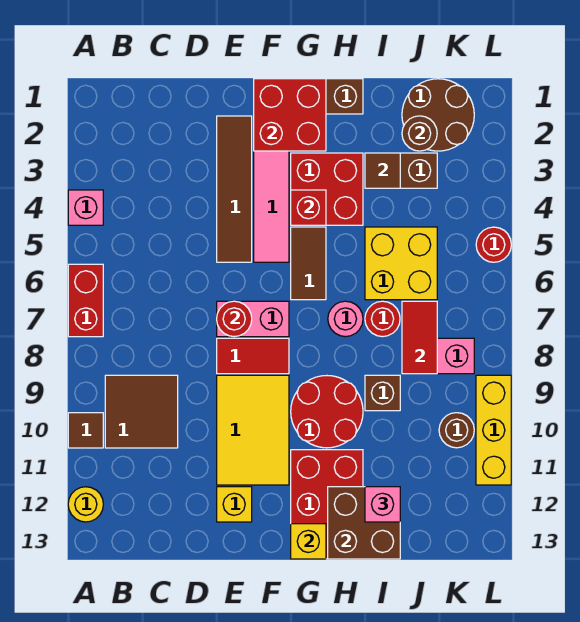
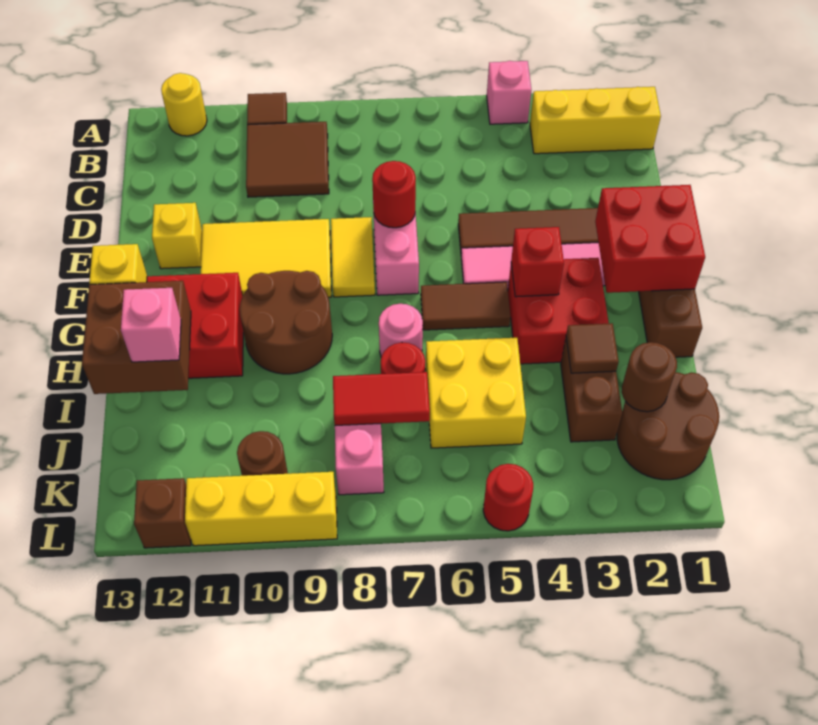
red 1x2 brick [68,264,103,337] -> none
none -> yellow 1x3 brick [530,87,661,154]
red 1x2 tile [217,338,289,374] -> yellow 1x2 tile [331,217,375,297]
red 2x2 round brick [291,376,363,448] -> brown 2x2 round brick [240,271,332,374]
brown 1x1 brick [365,375,400,411] -> brown 1x1 brick moved to [134,478,191,548]

